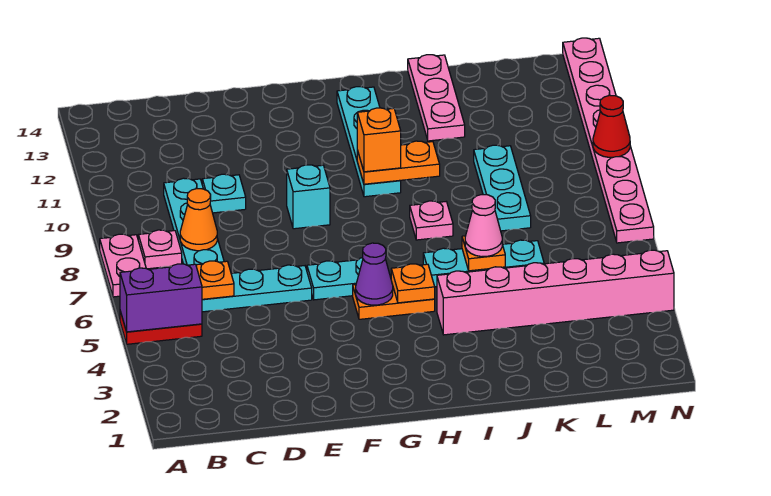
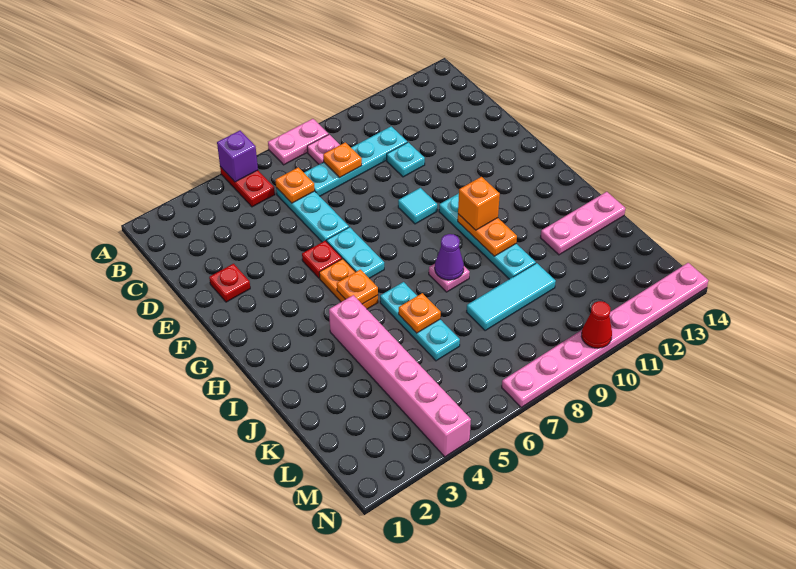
purple 1x2 brick [120,264,202,332] -> purple 1x1 brick [217,131,258,182]
orange 1x1 cone [180,189,217,251] -> orange 1x1 plate [323,142,362,178]
none -> red 1x1 plate [209,264,250,302]
none -> red 1x1 plate [302,241,342,278]
cyan 1x1 brick [287,165,330,229] -> cyan 1x1 tile [398,188,437,224]
purple 1x1 cone [356,243,393,305] -> purple 1x1 cone moved to [435,234,464,280]
cyan 1x4 plate [337,87,401,197] -> cyan 1x4 plate turned to [439,193,536,279]
pink 1x1 cone [465,195,502,257] -> none
cyan 1x3 plate [474,145,531,231] -> cyan 1x3 tile [467,263,556,331]

